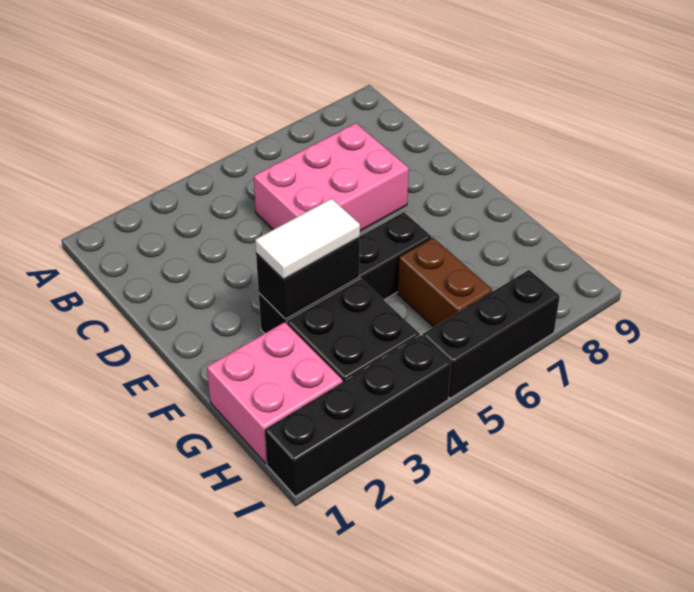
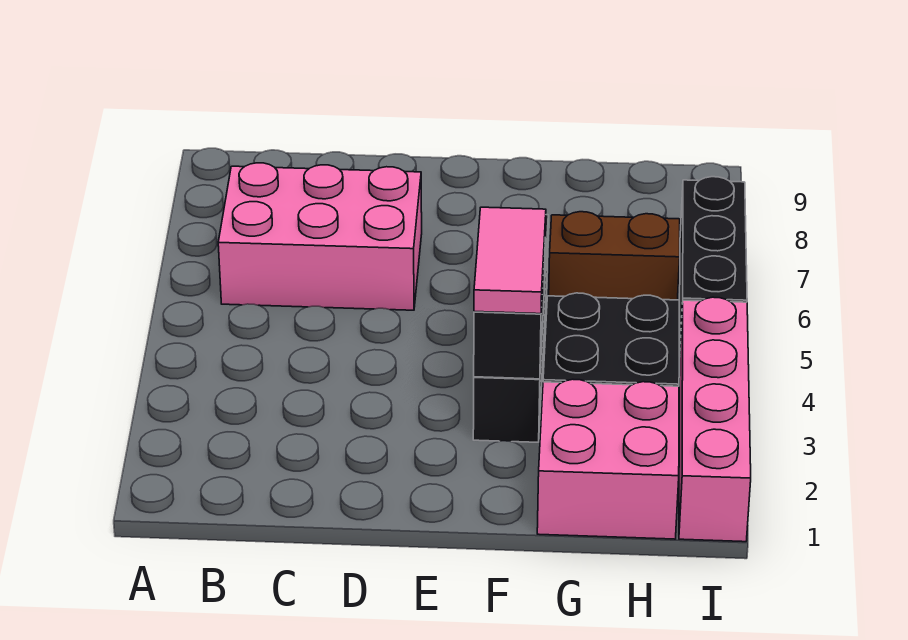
pink 2x3 brick [254,123,409,231] -> pink 2x3 brick turned to [218,163,422,310]
white 1x2 tile [255,199,360,279] -> pink 1x2 tile [474,207,546,314]
black 1x4 brick [265,335,451,496] -> pink 1x4 brick [679,297,751,542]

